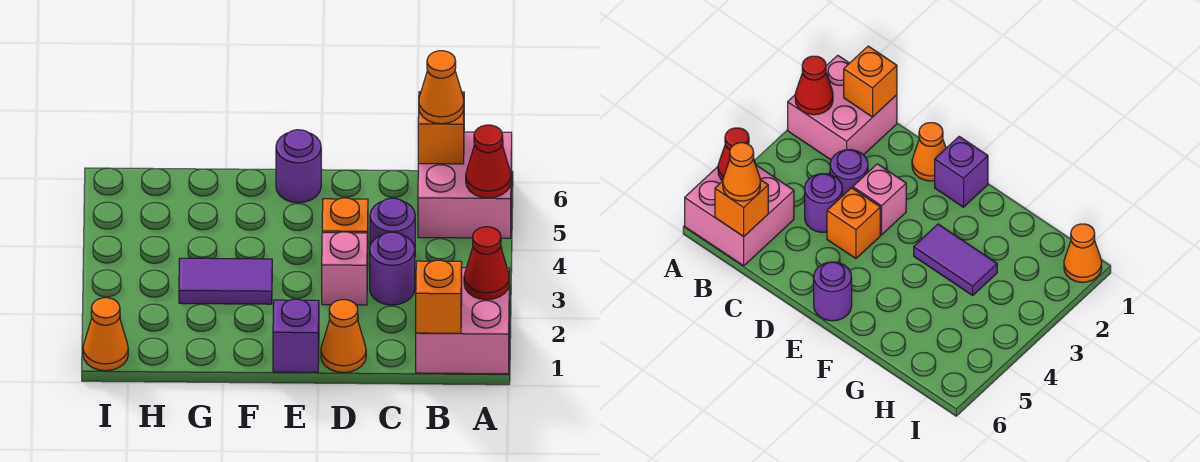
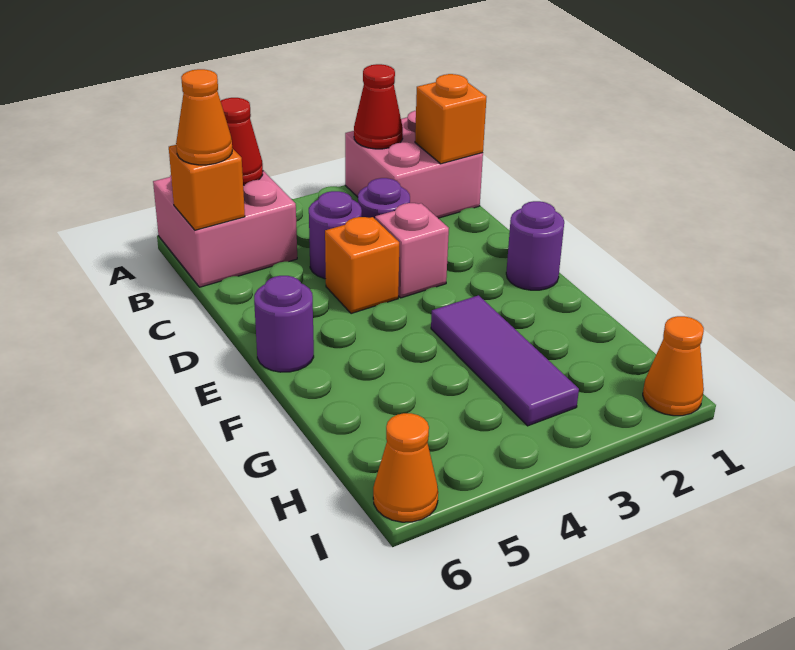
orange 1x1 cone [321,300,366,373] -> orange 1x1 cone moved to [373,413,438,522]
purple 1x1 brick [273,299,319,372] -> purple 1x1 round brick [506,201,564,290]
purple 1x2 tile [179,258,272,304] -> purple 1x3 tile [431,295,579,426]

